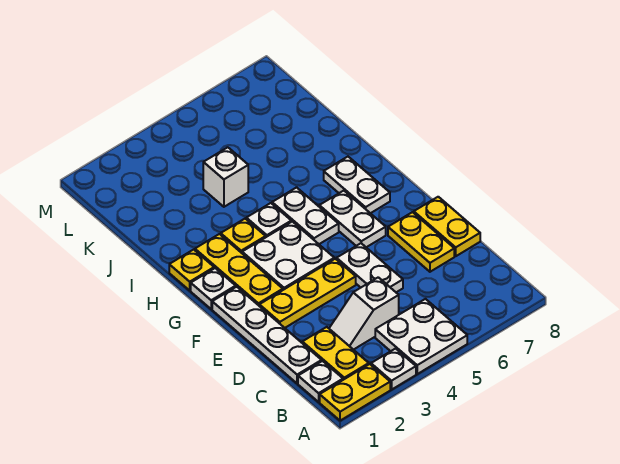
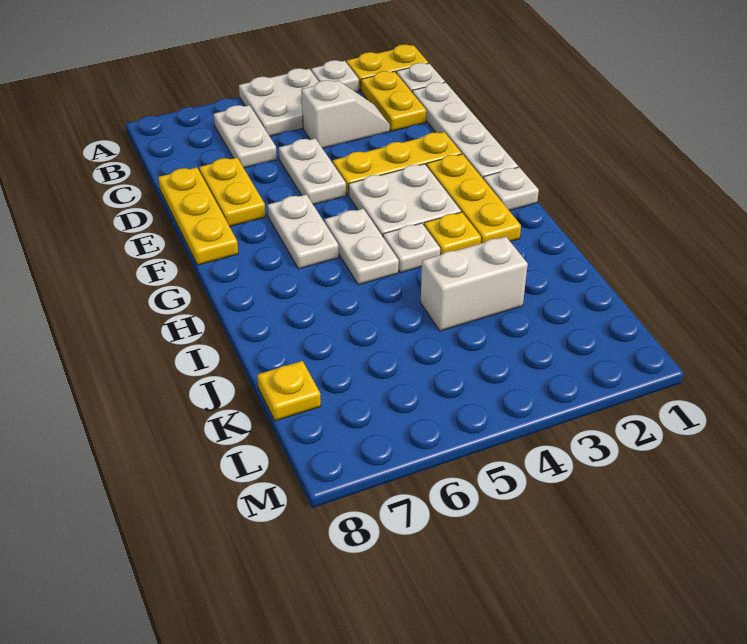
yellow 1x2 plate [414,197,480,256] -> yellow 1x3 plate [158,167,238,265]
white 1x2 plate [324,157,390,213] -> white 1x2 plate moved to [214,105,277,168]
yellow 1x1 plate [169,250,214,290] -> yellow 1x1 plate moved to [257,361,321,421]
white 1x1 brick [203,147,248,207] -> white 1x2 brick [421,237,528,331]

